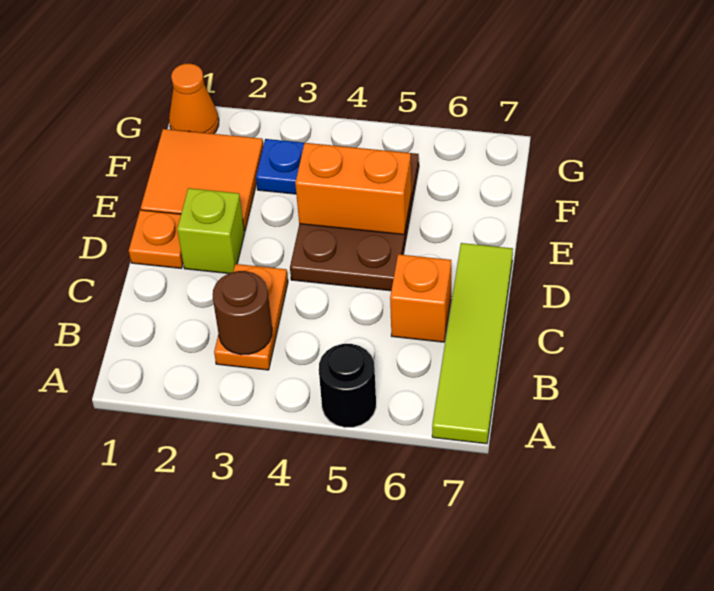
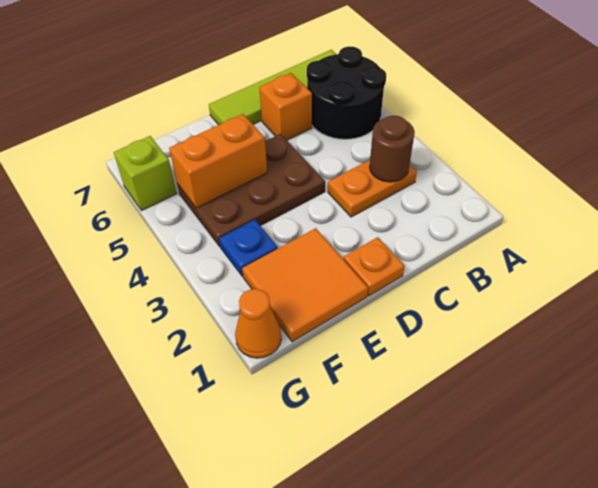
black 1x1 round brick [319,344,376,428] -> black 2x2 round brick [307,46,386,139]
lime 1x1 brick [177,188,245,273] -> lime 1x1 brick moved to [114,136,177,211]
orange 1x2 brick [295,143,411,235] -> orange 1x2 brick turned to [169,114,267,208]

